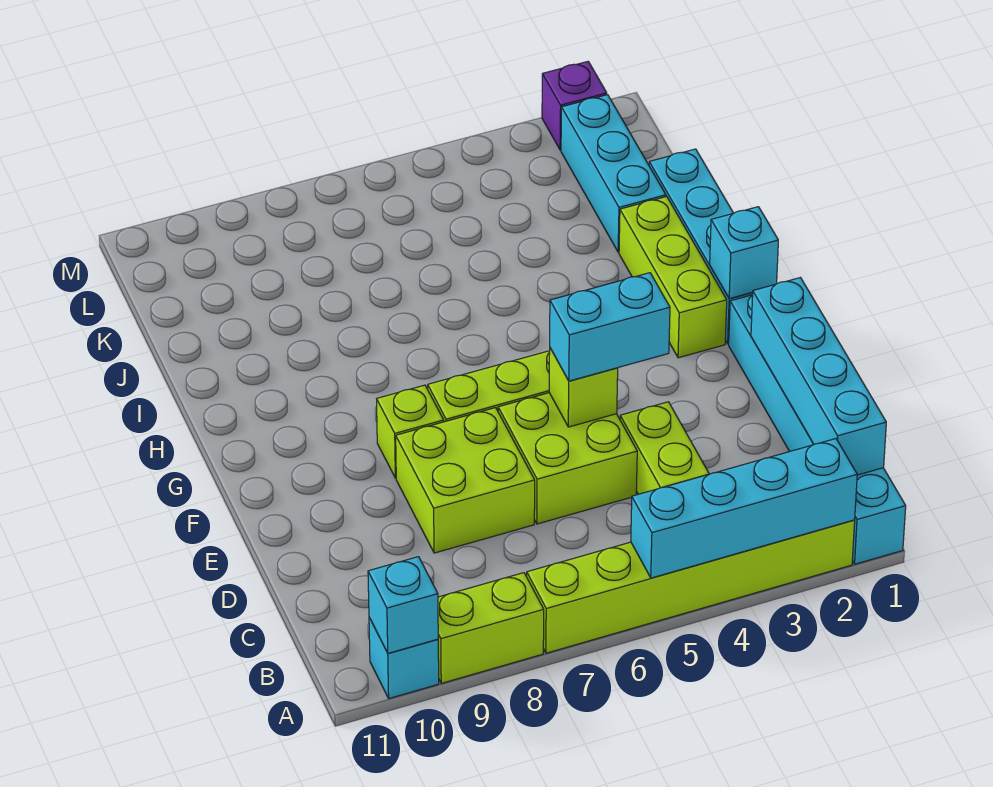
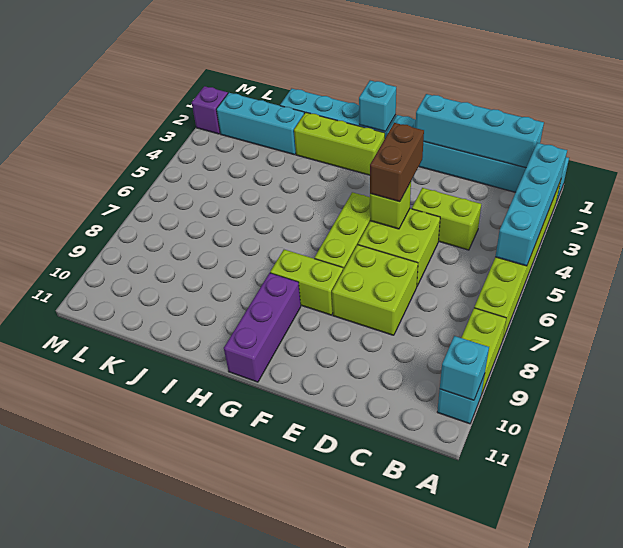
cyan 1x2 brick [550,273,670,381] -> brown 1x2 brick [370,123,424,202]
lime 1x1 brick [377,385,444,478] -> lime 1x2 brick [270,250,343,315]
none -> purple 1x3 brick [224,273,301,382]

